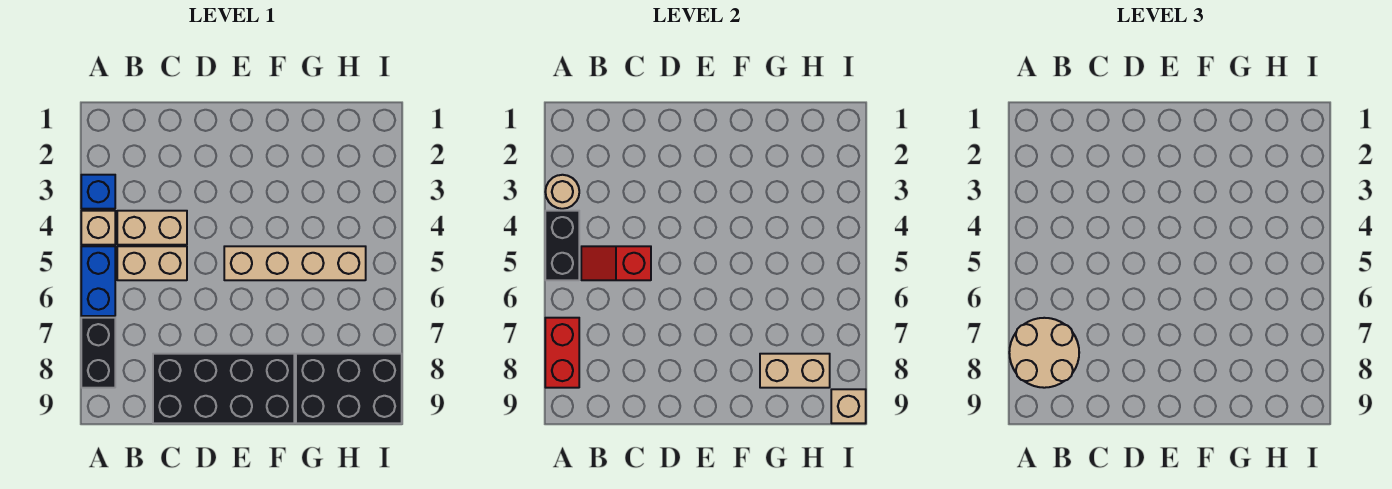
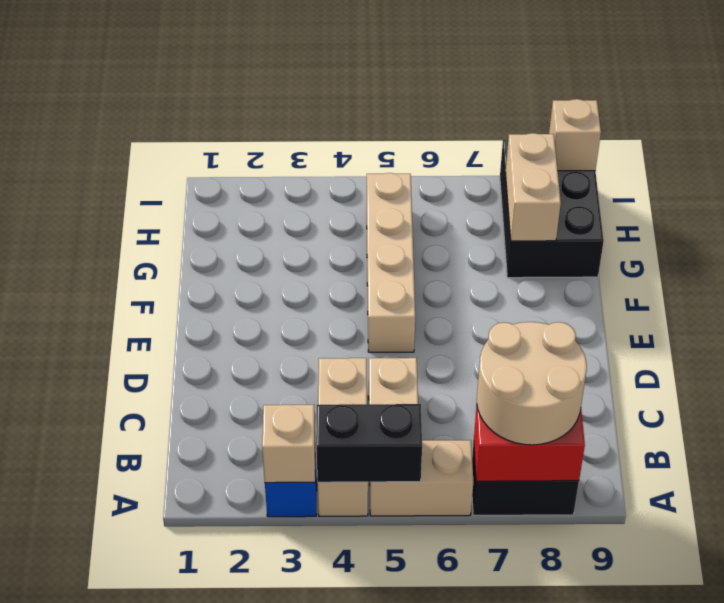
tan 1x1 round brick [545,175,579,209] -> tan 1x1 brick [262,405,315,483]
blue 1x2 brick [81,246,115,316] -> tan 1x2 brick [370,440,473,516]
red 1x2 slope [581,246,651,280] -> none
black 2x4 brick [153,354,294,423] -> none

